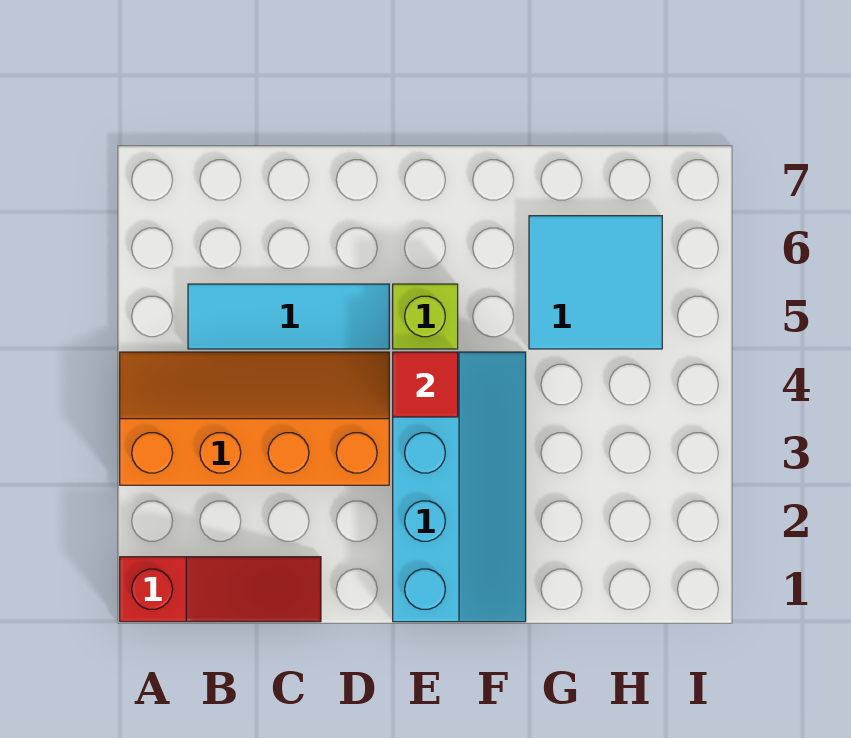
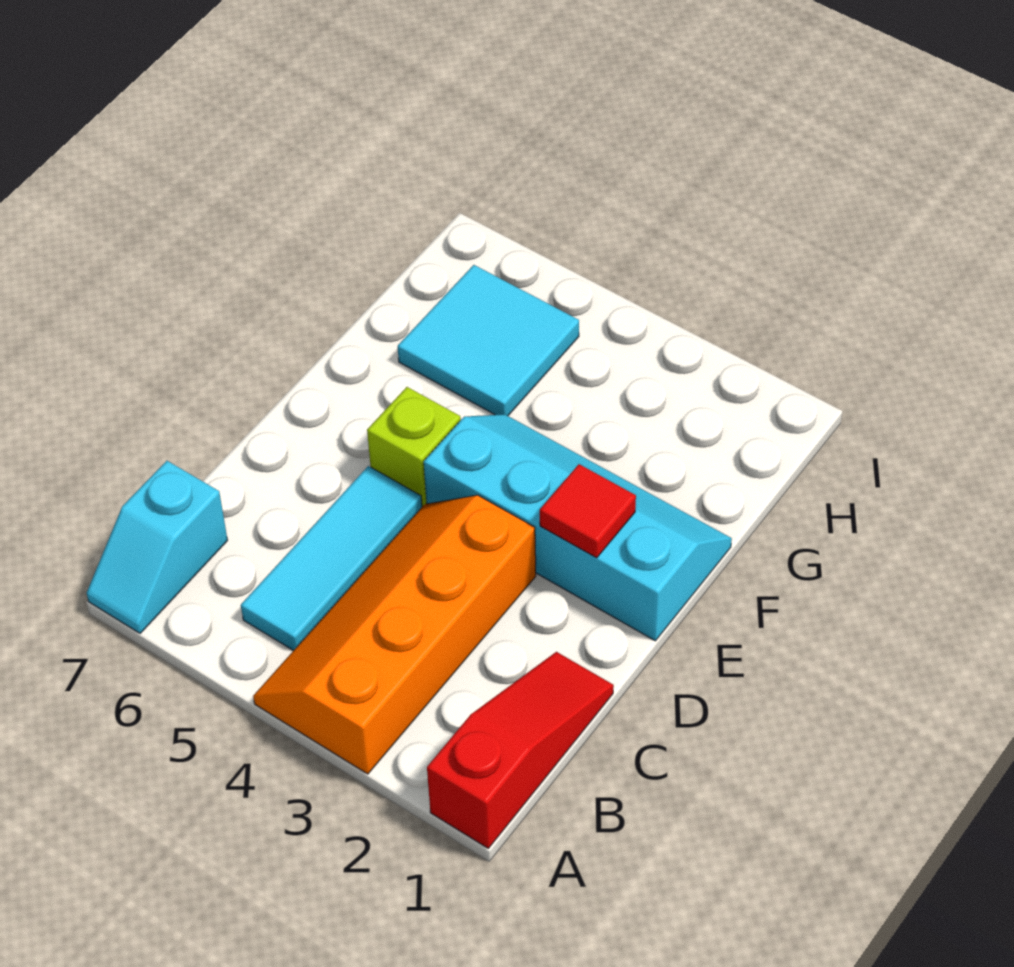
none -> cyan 1x2 slope [87,461,228,633]
red 1x1 tile [393,352,458,417] -> red 1x1 tile moved to [540,464,636,558]

